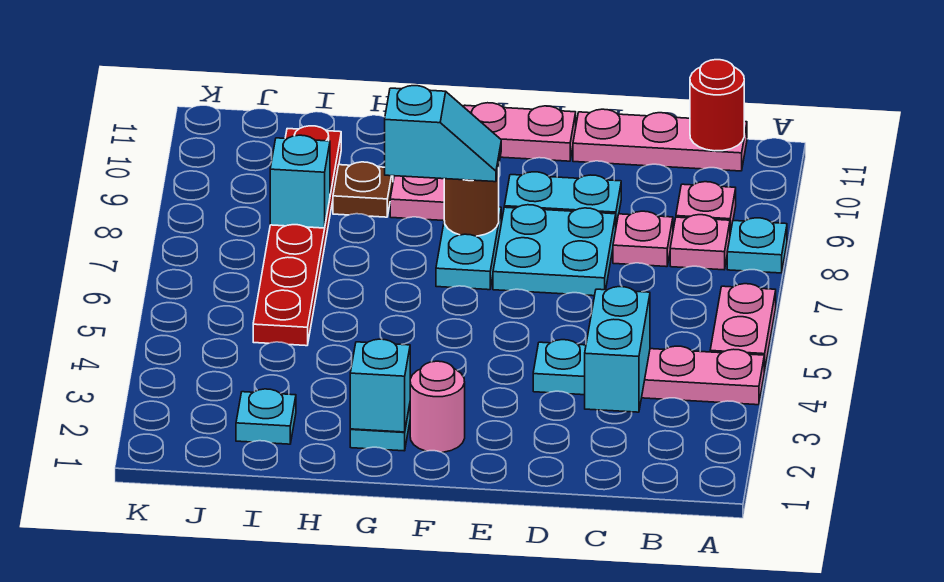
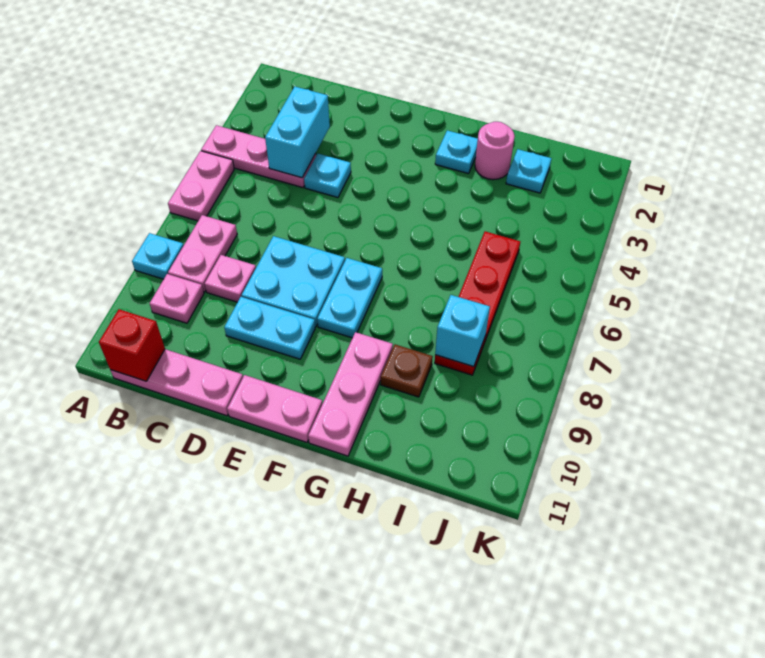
pink 1x1 plate [670,215,730,270] -> pink 1x2 plate [168,215,237,292]
red 1x1 round brick [690,60,744,151] -> red 1x1 brick [99,309,165,381]
pink 1x1 round brick [410,361,465,452] -> pink 1x1 round brick moved to [475,122,515,180]
brown 1x1 round brick [444,168,499,236] -> none
cyan 1x2 slope [385,86,501,182] -> none
cyan 1x1 brick [350,339,410,432] -> none
red 1x6 plate [253,126,341,346] -> red 1x4 plate [435,231,520,375]

